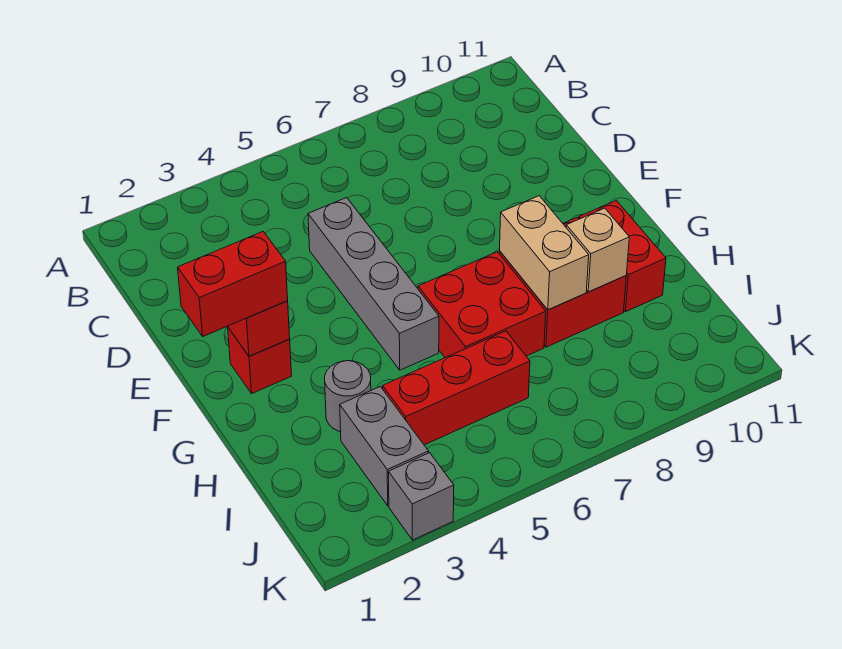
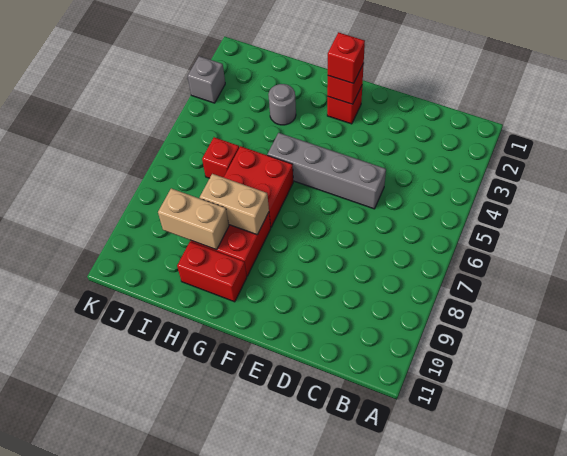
red 1x2 brick [178,232,288,336] -> red 1x1 brick [328,32,365,84]
tan 1x1 brick [566,208,629,292] -> tan 1x2 brick [158,188,229,250]
grey 1x2 brick [340,387,429,506] -> none
red 1x3 brick [383,331,530,445] -> red 1x1 brick [202,137,239,178]

